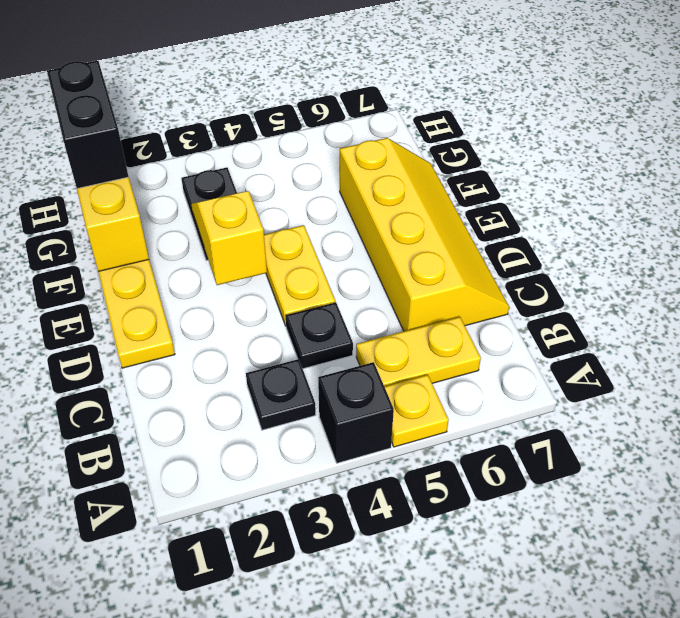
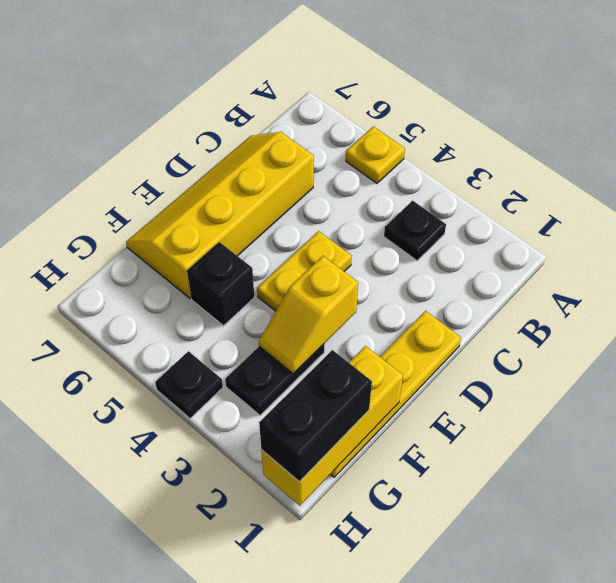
black 1x1 brick [318,362,394,463] -> black 1x1 brick moved to [187,242,254,326]
yellow 1x2 plate [356,317,481,387] -> none
black 1x1 plate [285,302,353,369] -> black 1x1 plate moved to [155,351,223,418]

